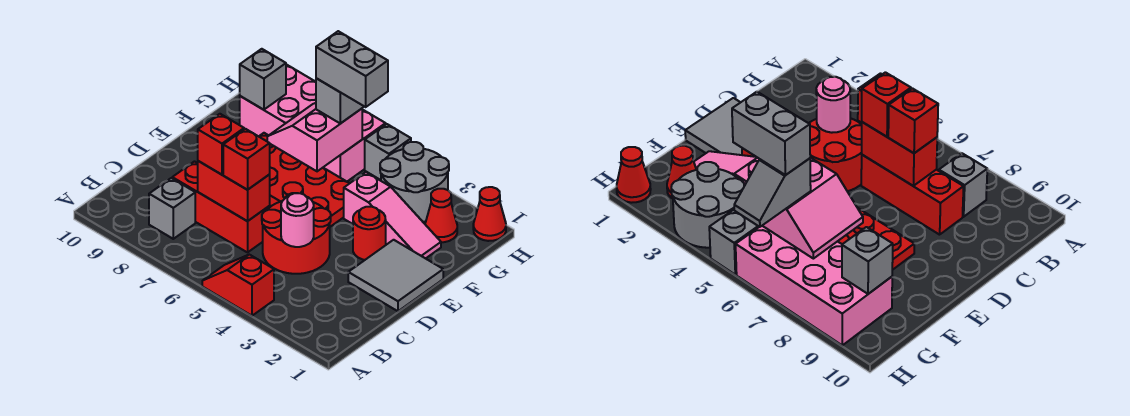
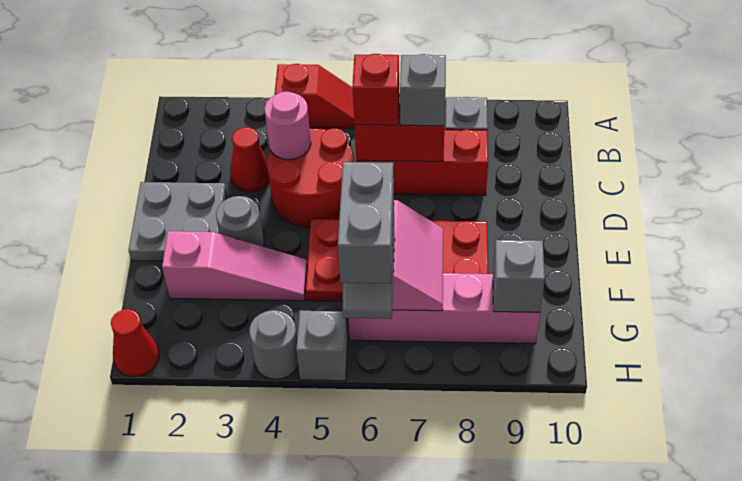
red 1x1 brick [198,114,244,175] -> grey 1x1 brick [400,54,446,126]
grey 2x2 tile [348,240,443,311] -> grey 2x2 plate [129,182,227,261]
red 1x1 round brick [353,207,386,260] -> grey 1x1 round brick [216,196,264,247]
pink 1x3 slope [344,172,441,259] -> pink 1x3 slope turned to [162,231,307,301]
red 1x1 cone [425,189,457,242] -> red 1x1 cone moved to [230,127,269,192]
grey 2x2 round brick [380,142,449,222] -> grey 1x1 round brick [249,310,298,379]
grey 1x2 brick [316,31,388,107] -> grey 1x2 brick turned to [338,162,394,283]
pink 2x4 brick [240,64,386,182] -> pink 1x4 brick [349,273,540,344]

